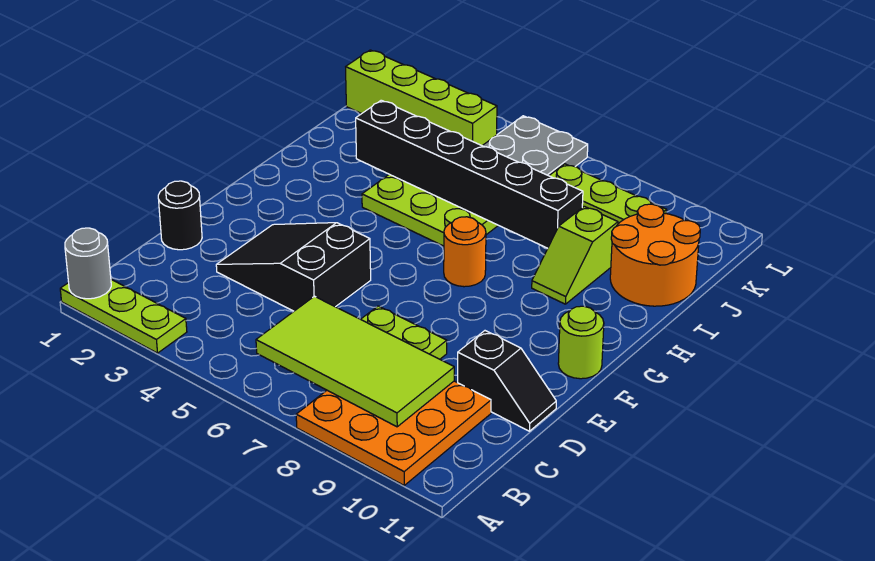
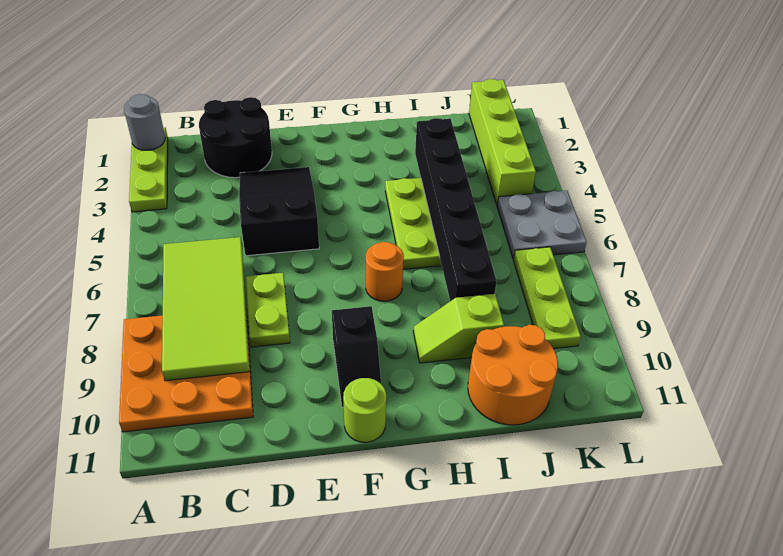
black 1x1 round brick [158,181,202,250] -> black 2x2 round brick [199,97,272,178]
black 1x2 slope [458,331,556,431] -> black 1x2 slope moved to [332,306,381,407]

